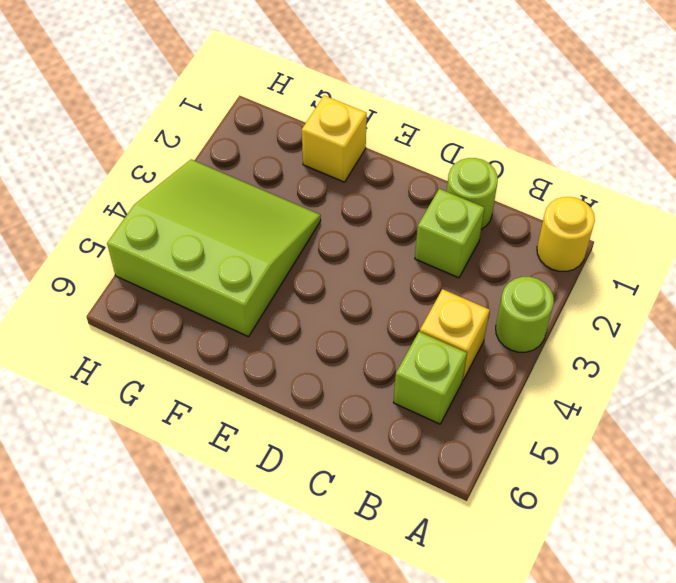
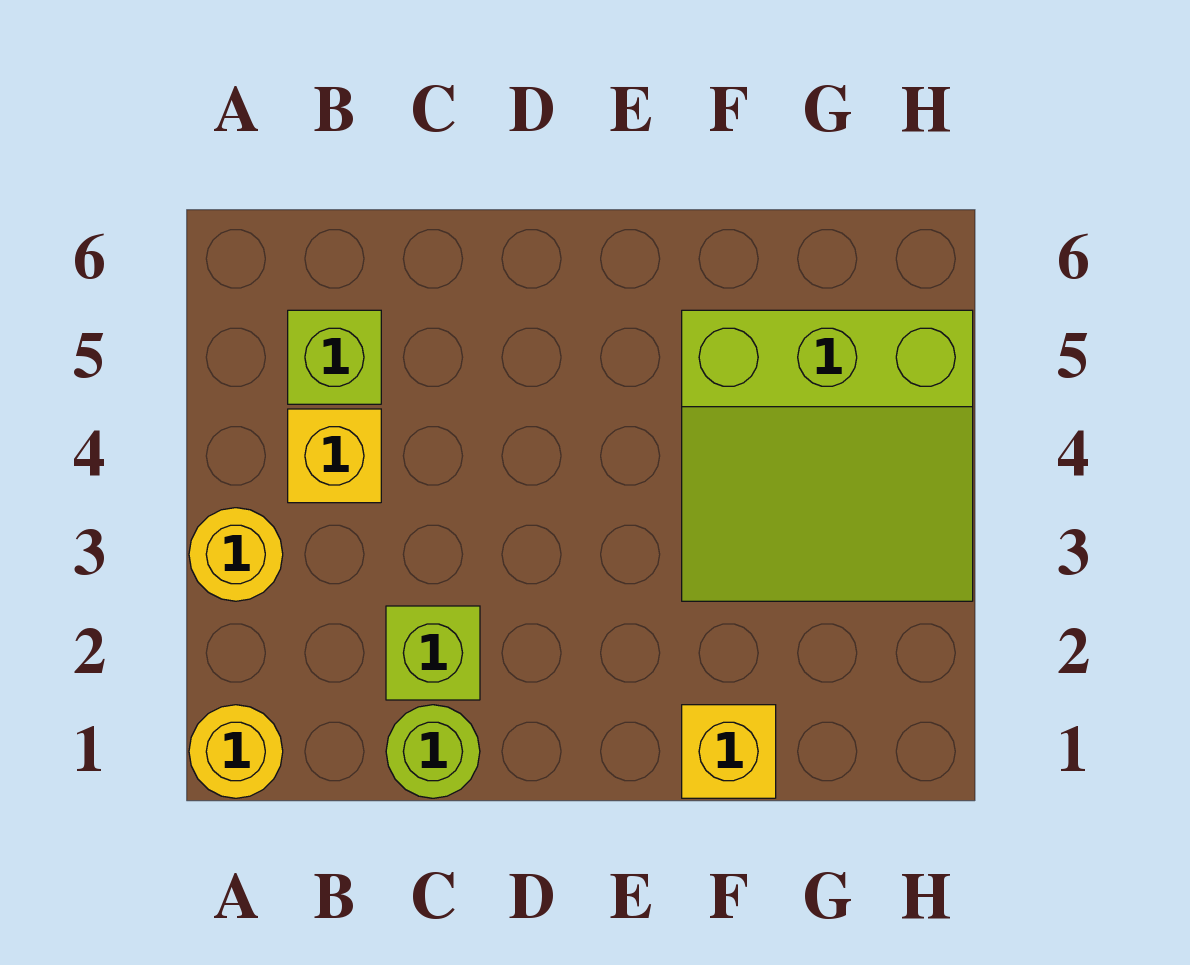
lime 1x1 round brick [496,277,554,352] -> yellow 1x1 round brick [189,508,283,601]

